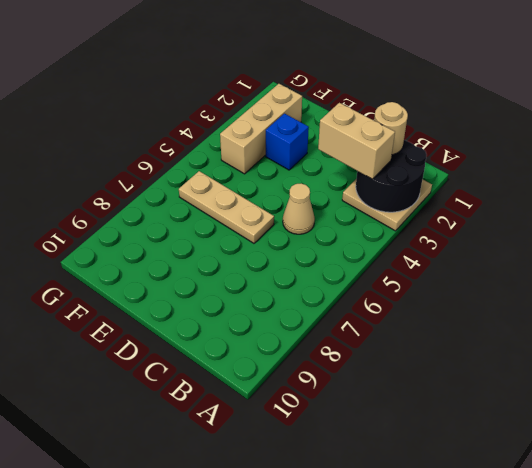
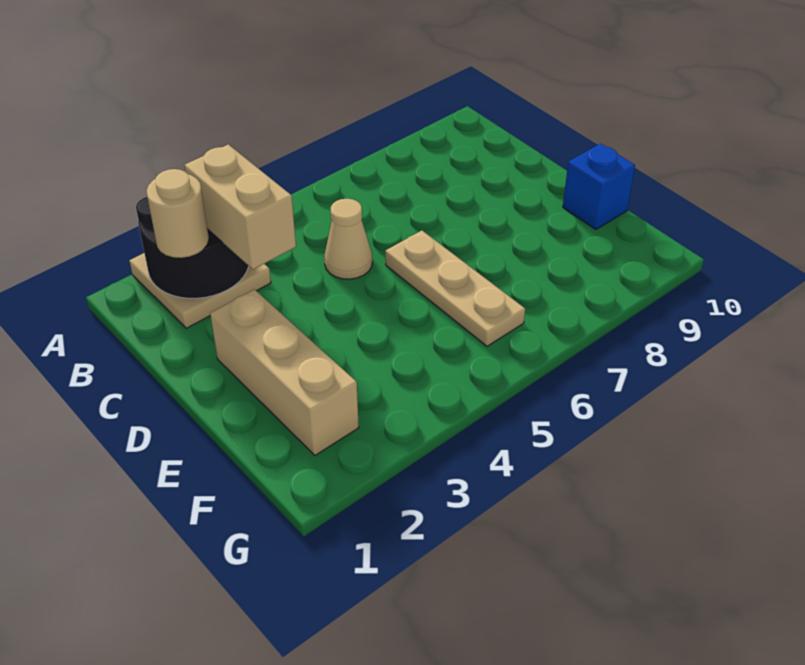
blue 1x1 brick [266,114,309,170] -> blue 1x1 brick moved to [563,144,635,229]
tan 1x3 brick [220,84,302,174] -> tan 1x3 brick turned to [210,289,359,455]

